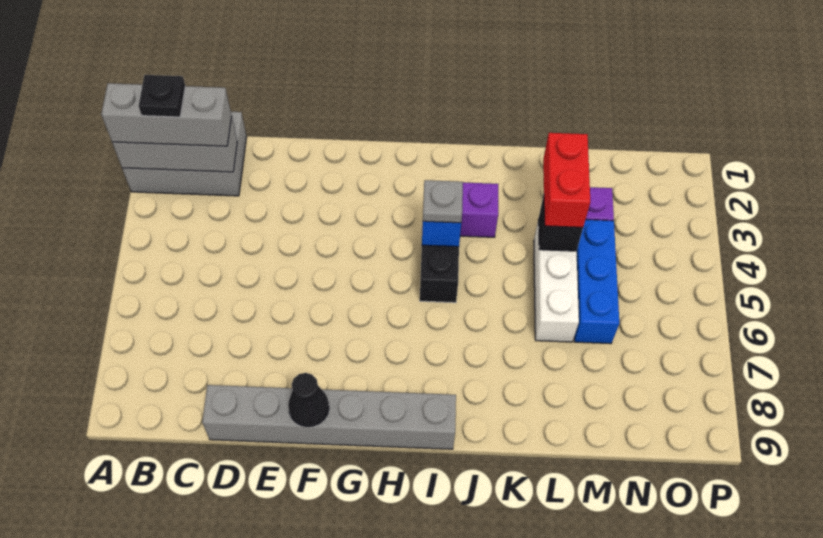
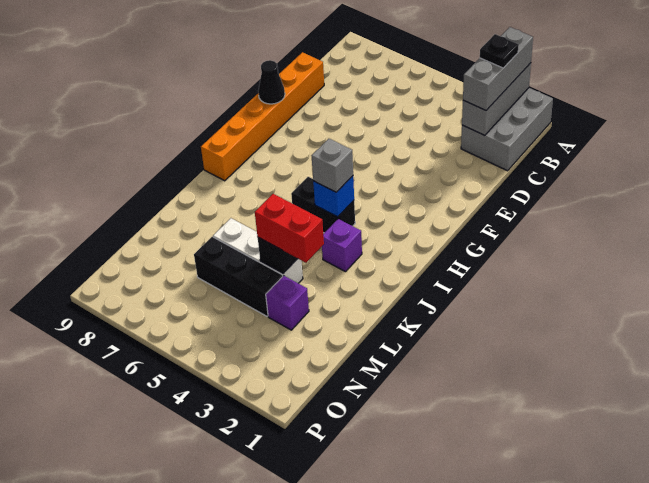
grey 1x6 brick [202,385,456,449] -> orange 1x6 brick [201,52,324,181]
grey 1x1 plate [423,180,463,223] -> grey 1x1 brick [312,139,353,192]
blue 1x3 brick [574,220,619,344] -> black 1x3 brick [194,237,283,316]

